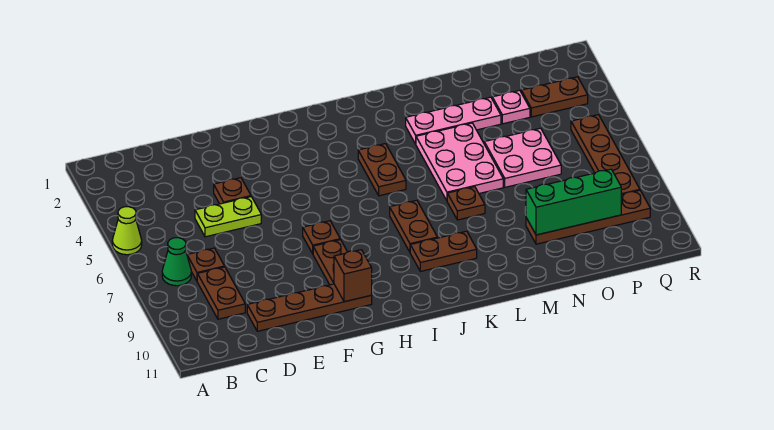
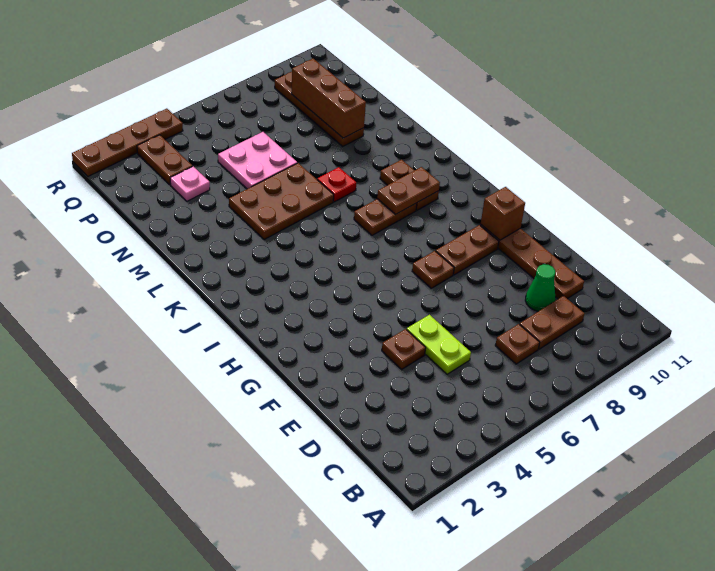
lime 1x1 cone [112,207,142,255] -> none
green 1x1 cone [162,238,191,286] -> green 1x1 cone moved to [525,264,555,311]
brown 1x2 plate [358,144,406,196] -> brown 1x2 plate moved to [377,167,440,214]
pink 1x3 plate [406,97,501,144] -> none
pink 2x3 plate [416,123,503,200] -> brown 2x3 plate [229,163,334,240]
brown 1x1 plate [447,187,485,220] -> red 1x1 plate [317,167,356,202]
green 1x3 brick [526,169,621,235] -> brown 1x3 brick [292,59,366,138]
brown 1x4 plate [571,115,640,195] -> brown 1x4 plate moved to [72,109,183,176]

